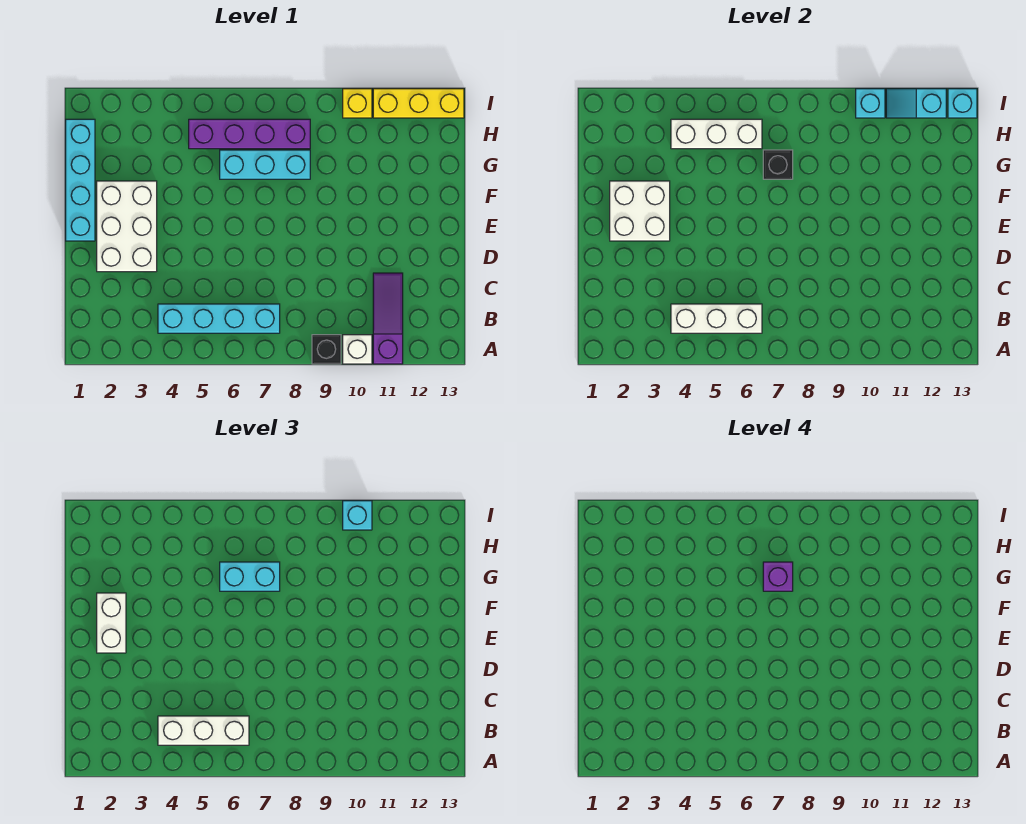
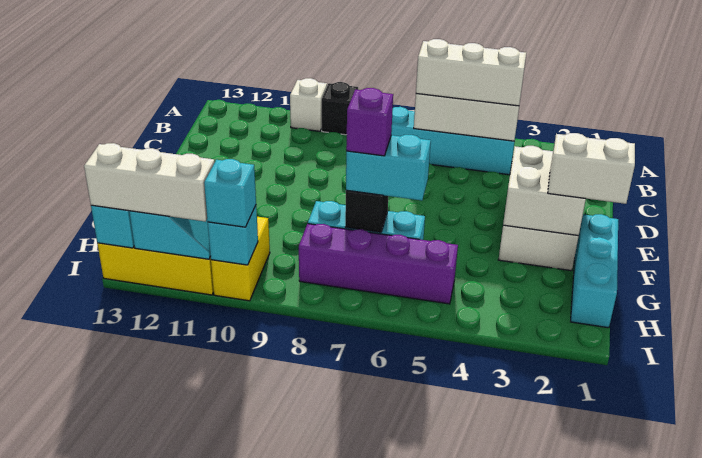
purple 1x3 slope [373,273,403,364] -> none
cyan 1x4 brick [66,119,95,241] -> cyan 1x3 brick [570,214,618,328]
white 1x2 brick [97,593,126,653] -> white 1x2 brick turned to [548,133,635,204]
white 1x3 brick [671,119,762,149] -> white 1x3 brick moved to [84,143,215,222]
yellow 1x1 brick [343,89,372,118] -> yellow 1x2 brick [211,217,270,301]

